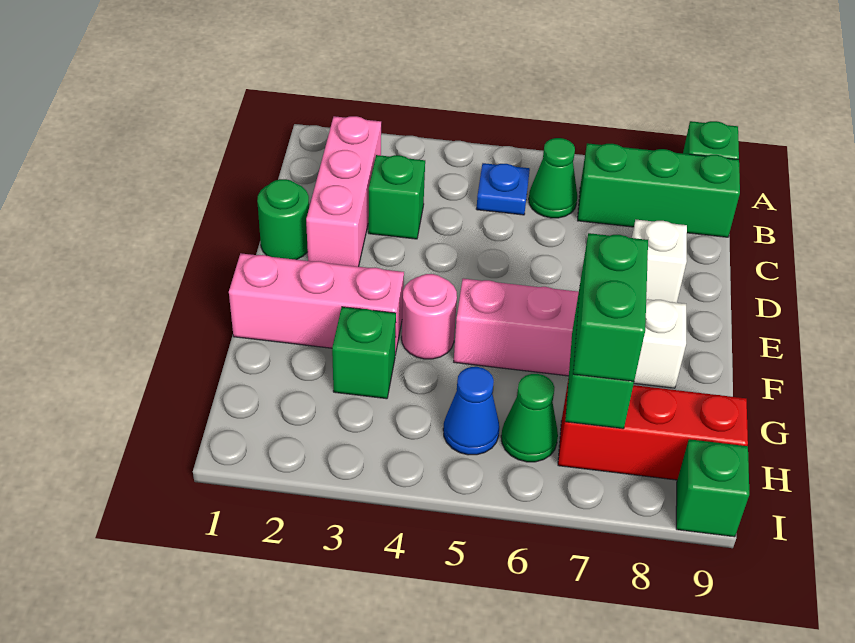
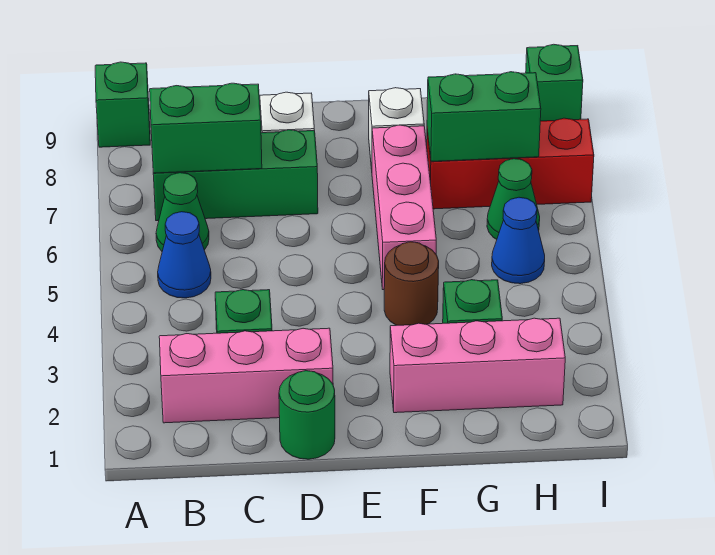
blue 1x1 plate [476,163,530,215] -> blue 1x1 cone [158,212,211,298]
green 1x3 brick [578,143,740,237] -> green 1x3 brick turned to [153,130,318,221]
pink 1x3 brick [229,253,404,355] -> pink 1x3 brick turned to [390,318,565,413]
pink 1x1 round brick [402,274,457,359] -> brown 1x1 round brick [384,242,439,325]
green 1x2 brick [573,233,648,381] -> green 1x2 brick moved to [150,83,262,173]
red 1x3 brick [558,384,748,480] -> red 1x3 brick turned to [427,118,594,209]

